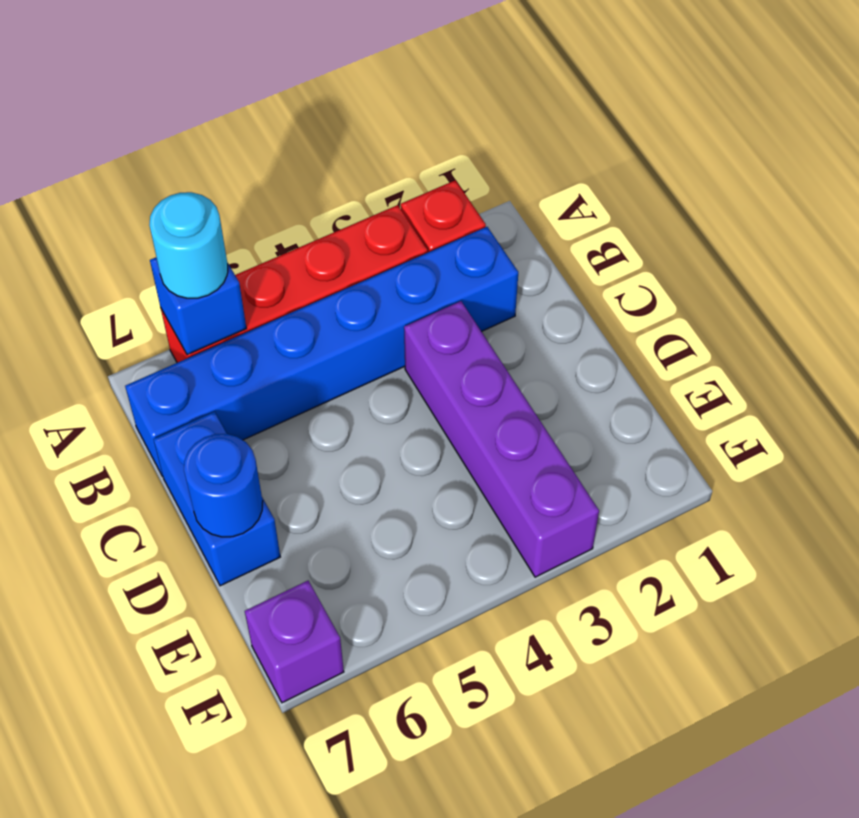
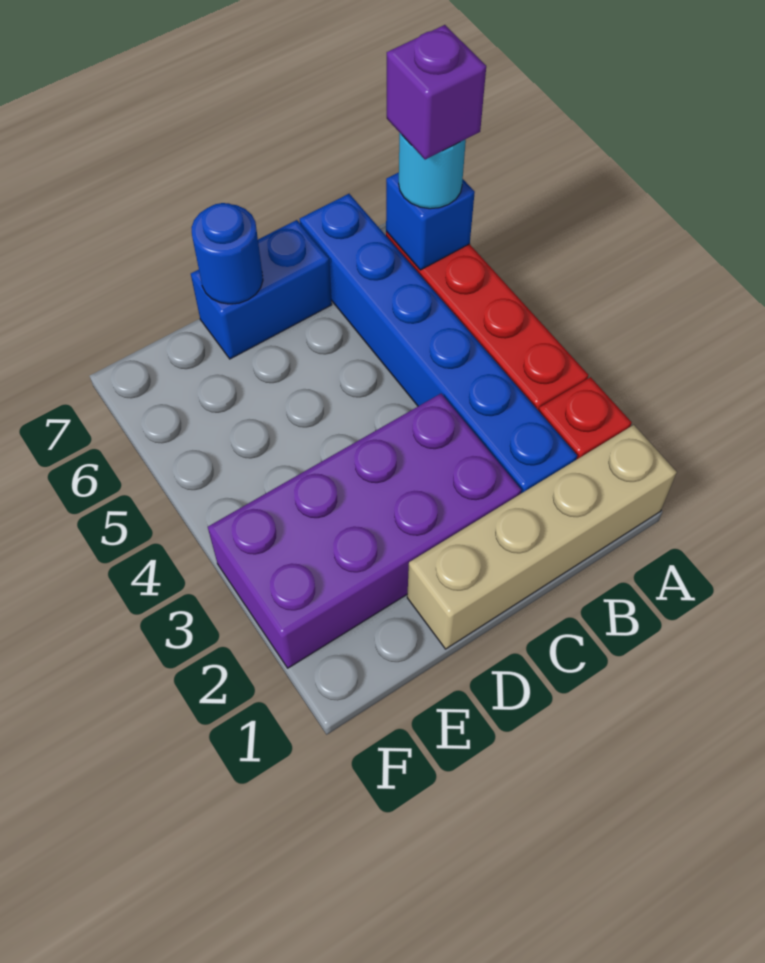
none -> tan 1x4 brick [407,425,677,649]
purple 1x4 brick [404,301,599,577] -> purple 2x4 brick [208,394,521,668]
purple 1x1 brick [245,581,344,703] -> purple 1x1 brick moved to [387,25,486,160]

